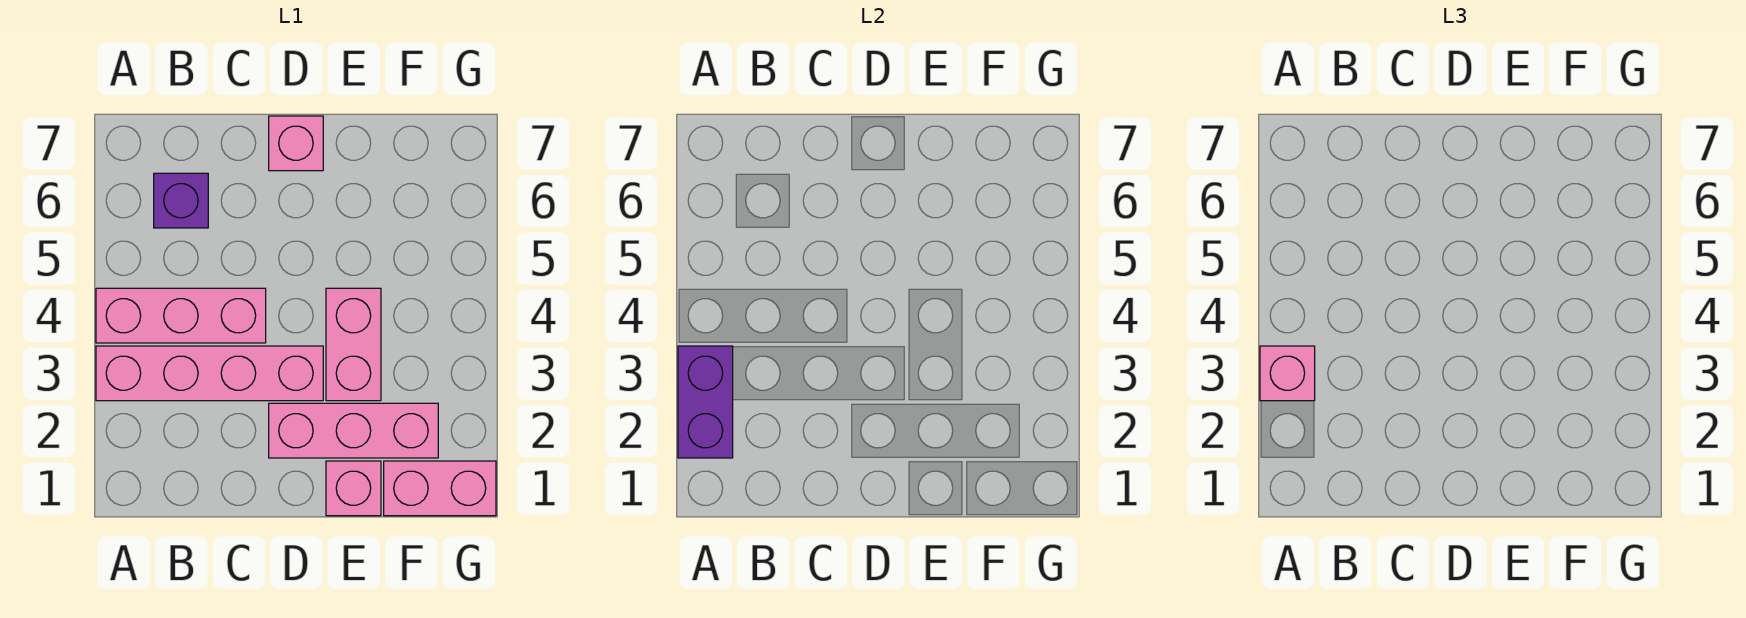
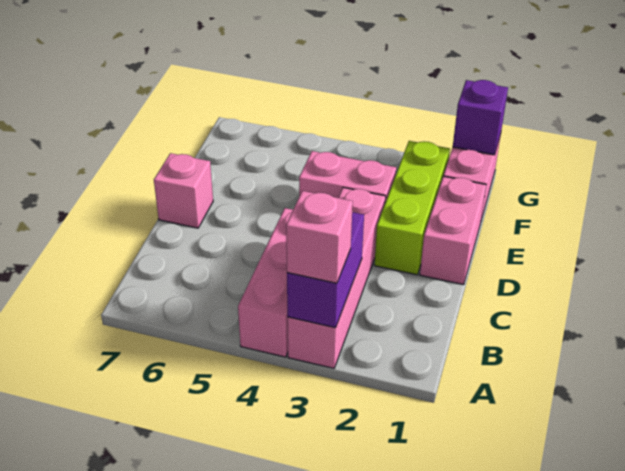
purple 1x2 brick [678,346,733,458] -> purple 1x2 brick turned to [287,212,364,328]
purple 1x1 brick [154,173,208,228] -> purple 1x1 brick moved to [453,80,508,155]
pink 1x3 brick [269,403,438,458] -> lime 1x3 brick [374,141,450,275]
pink 1x1 brick [326,461,381,516] -> pink 1x2 brick [420,176,486,285]

